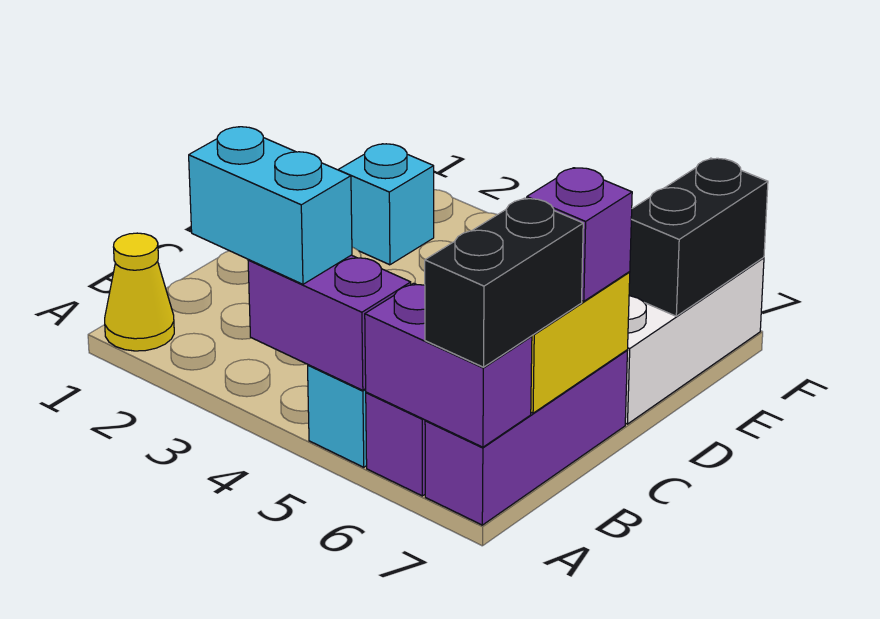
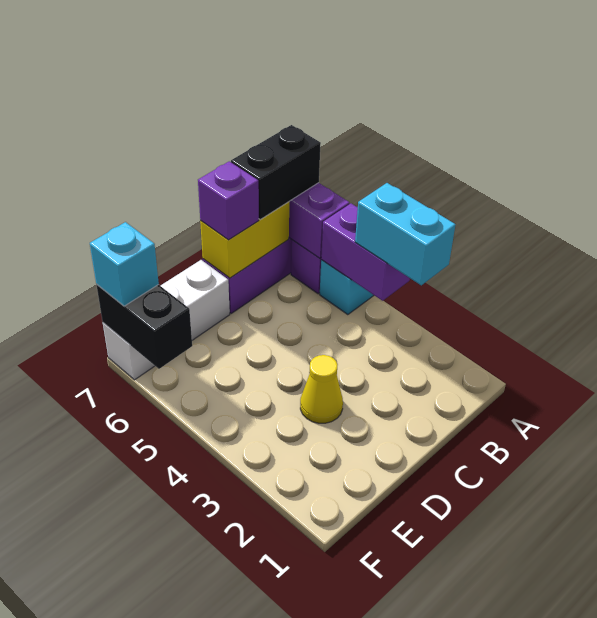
yellow 1x1 cone [105,233,174,351] -> yellow 1x1 cone moved to [300,355,343,423]
cyan 1x1 brick [338,144,434,265] -> cyan 1x1 brick moved to [90,222,159,306]
black 1x2 brick [629,158,768,316] -> black 1x2 brick turned to [96,284,192,369]

